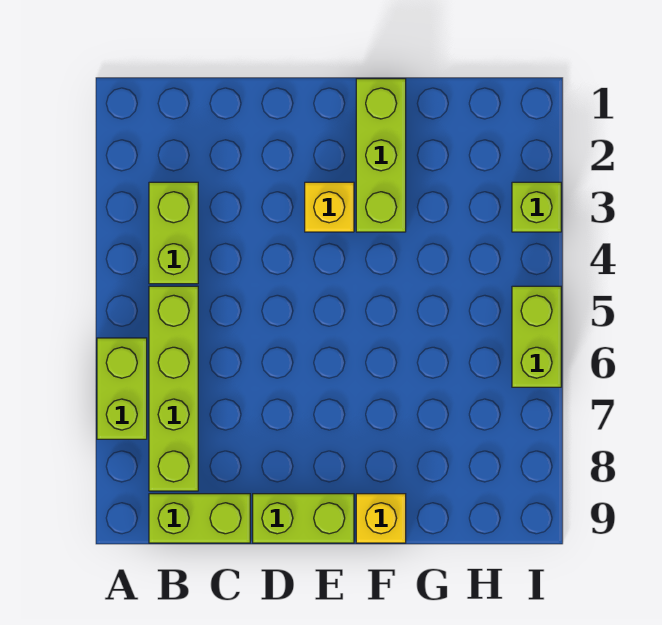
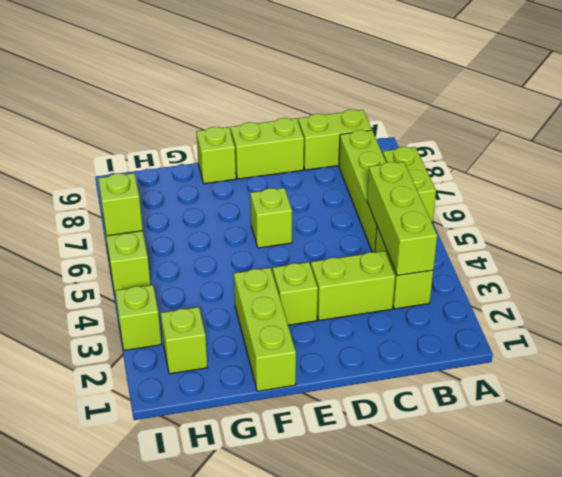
none -> lime 1x3 brick [367,162,437,276]
none -> lime 1x2 brick [311,251,395,320]
yellow 1x1 brick [305,182,354,232] -> lime 1x1 brick [273,262,318,325]
none -> lime 1x1 brick [250,188,292,248]
yellow 1x1 brick [356,494,406,543] -> lime 1x1 brick [196,127,236,184]
none -> lime 1x1 brick [161,307,207,374]
none -> lime 1x1 brick [98,173,143,236]

